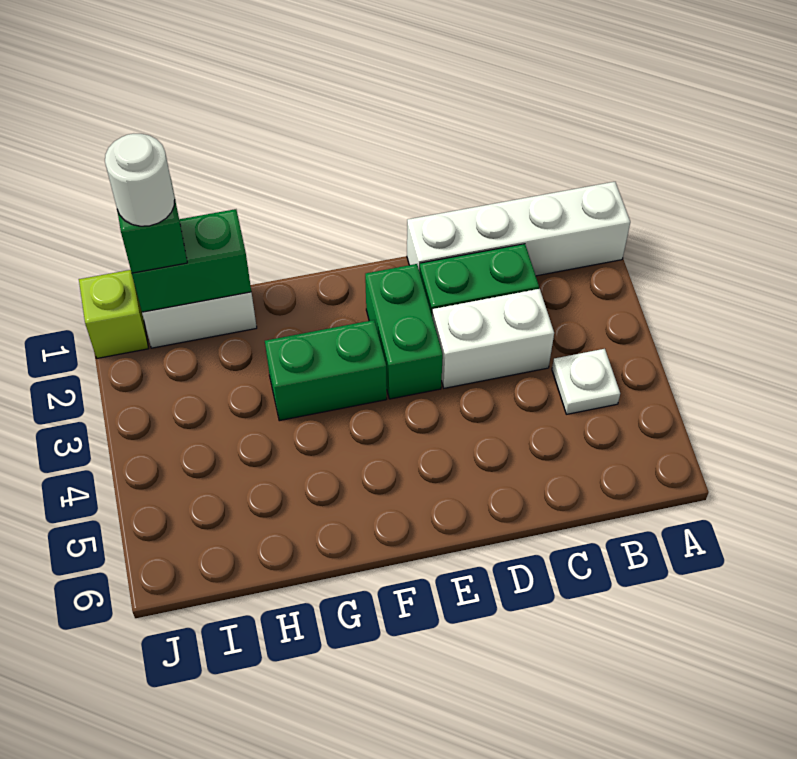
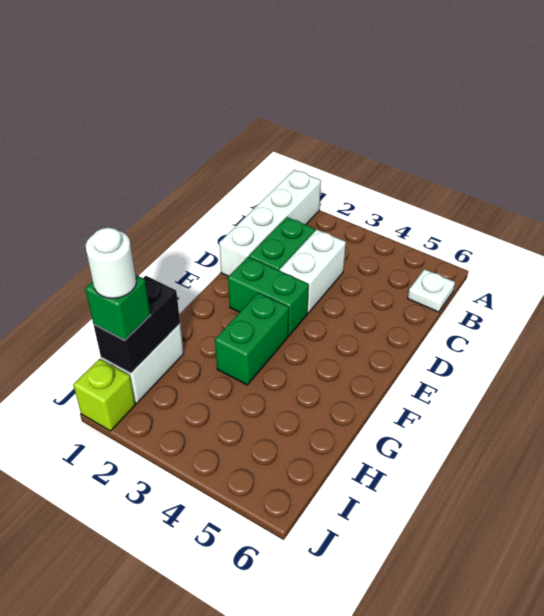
white 1x1 plate [552,349,620,414] -> white 1x1 plate moved to [408,269,455,312]
green 1x2 brick [132,209,251,312] -> black 1x2 brick [94,276,180,373]

